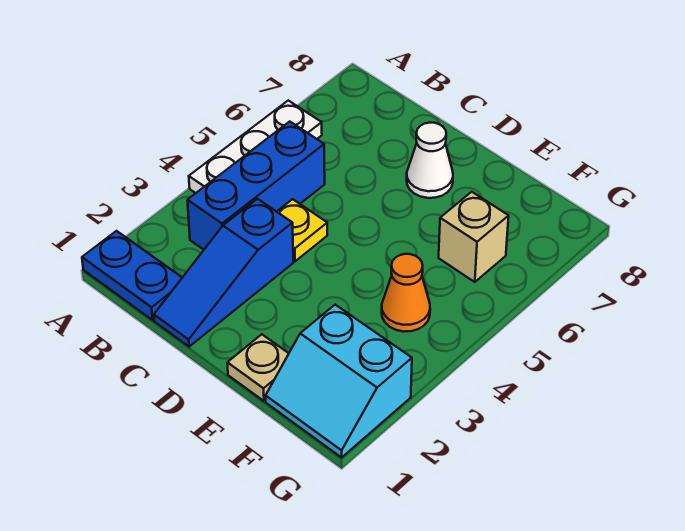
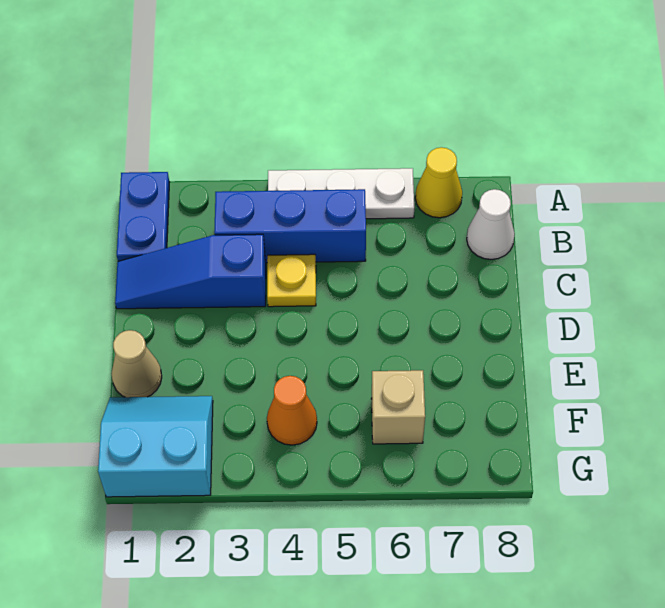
none -> yellow 1x1 cone [415,147,462,218]
white 1x1 cone [407,123,453,198] -> white 1x1 cone moved to [467,189,515,260]
tan 1x1 plate [227,334,289,401] -> tan 1x1 cone [111,330,162,397]
cyan 2x2 slope [266,305,412,457] -> cyan 2x2 slope turned to [98,396,213,497]

